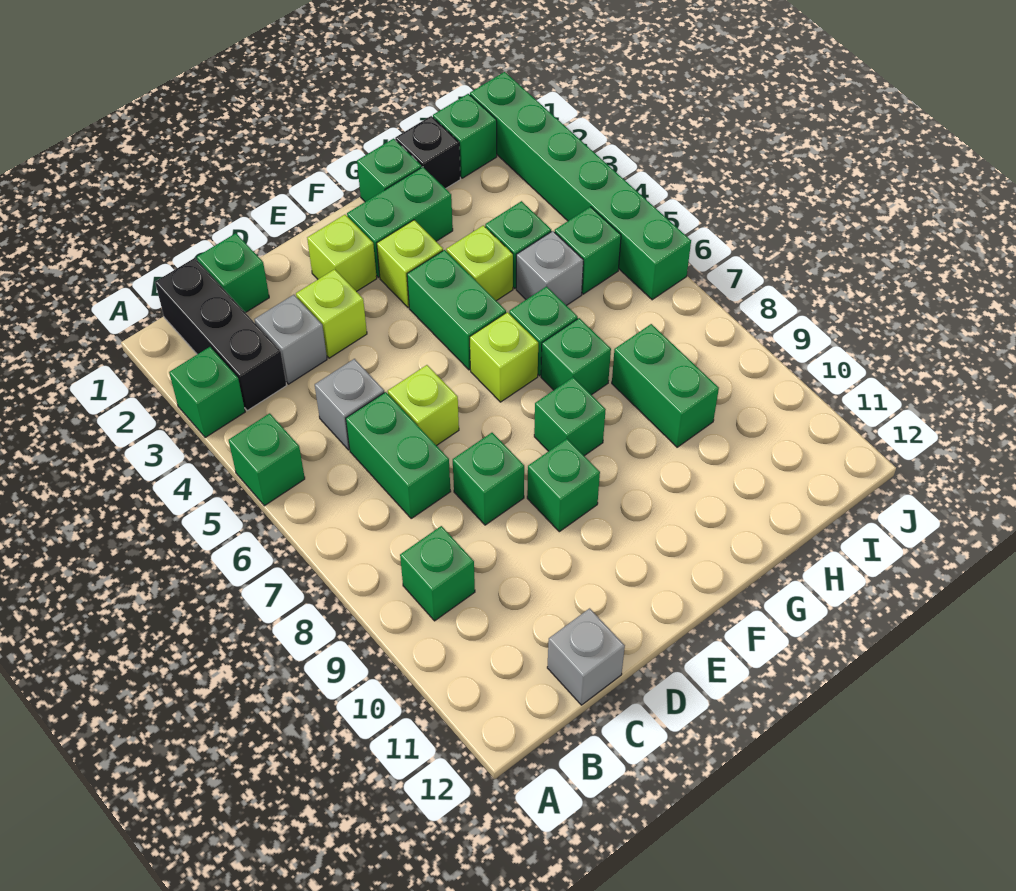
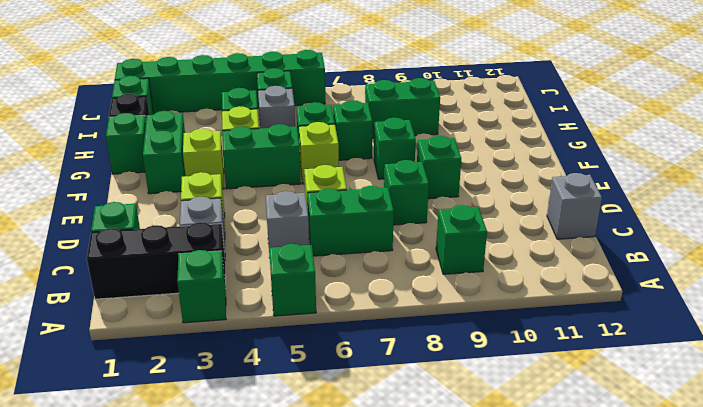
lime 1x1 brick [307,215,377,292] -> none

